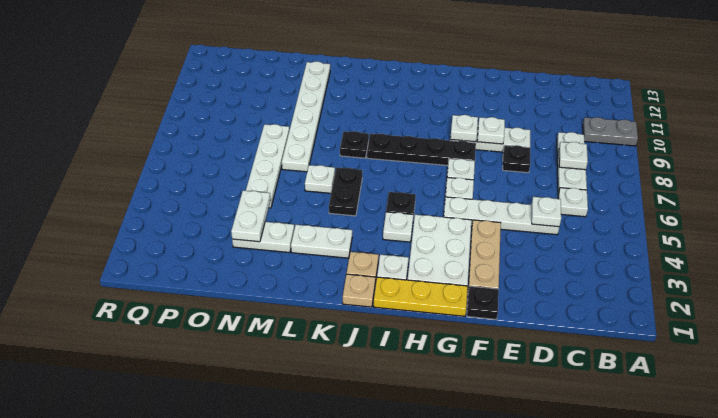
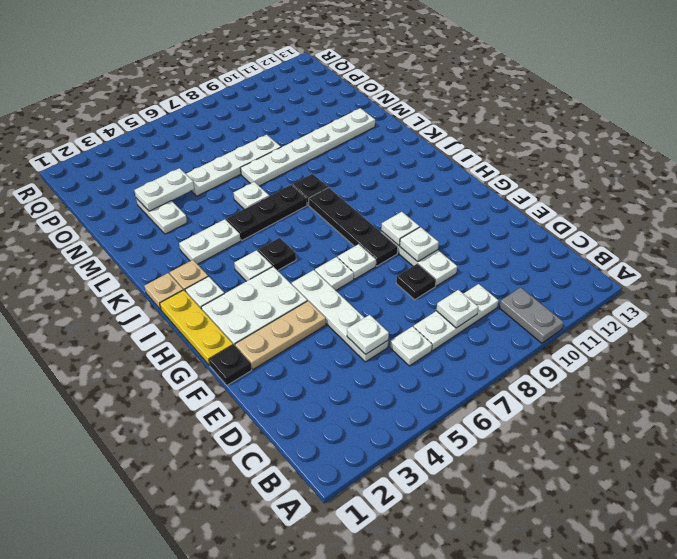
white 1x2 plate [291,225,352,258] -> white 1x2 plate turned to [179,219,241,264]
black 1x2 plate [329,168,362,216] -> black 1x3 plate [226,185,307,240]

